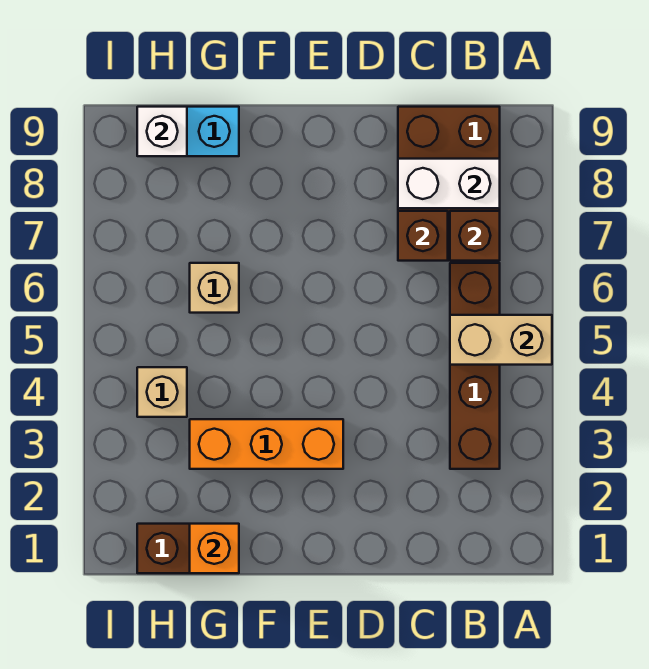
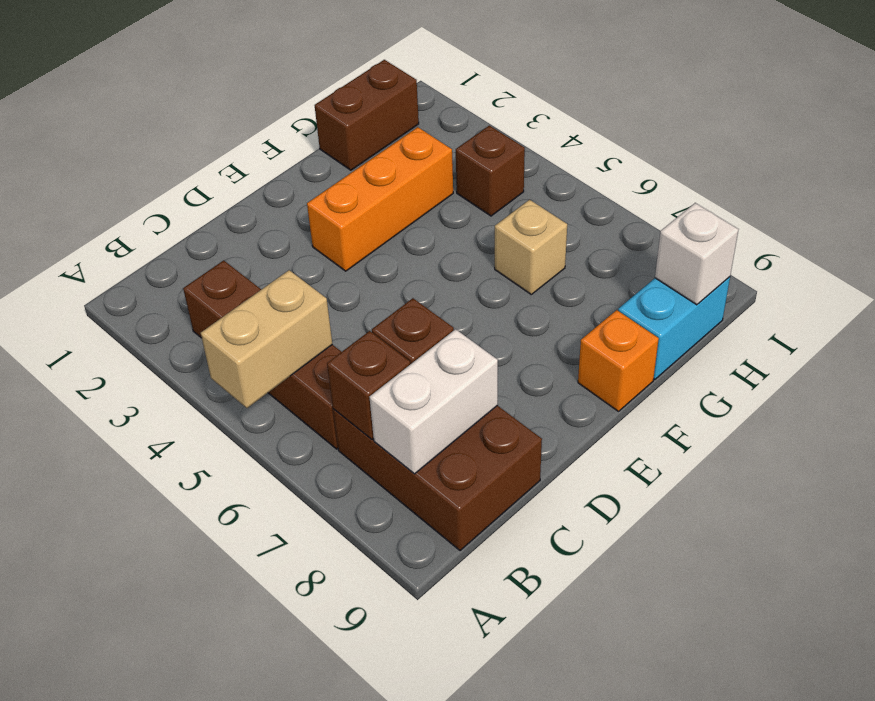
orange 1x1 brick [190,524,239,573] -> orange 1x1 brick moved to [578,310,659,411]
tan 1x1 brick [137,367,187,417] -> brown 1x1 brick [456,126,525,216]

